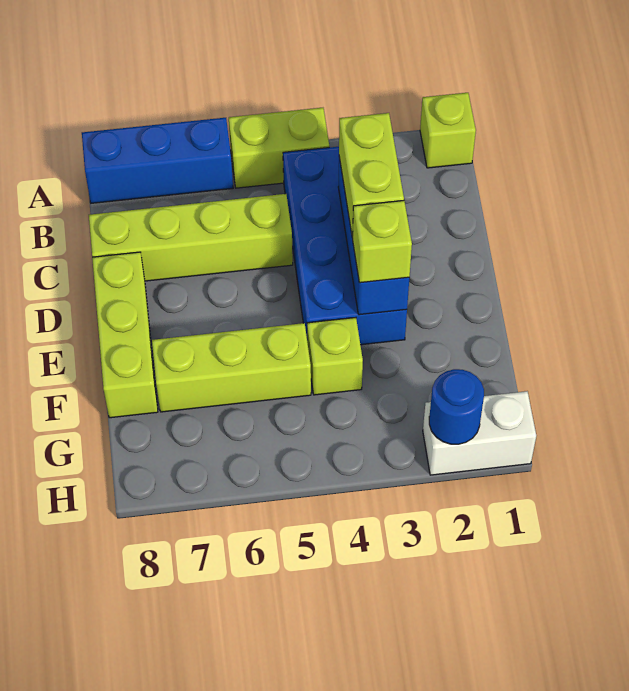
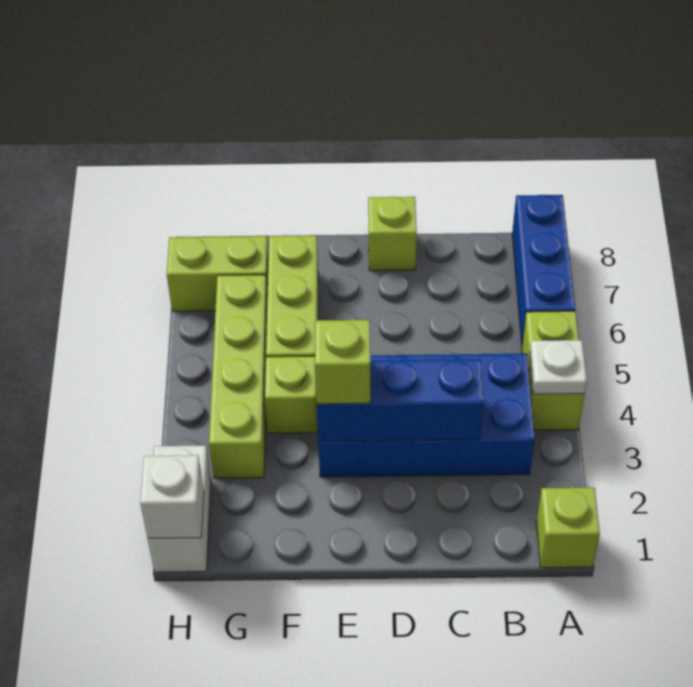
none -> white 1x1 plate [530,340,587,394]
lime 1x2 brick [339,113,404,238] -> lime 1x2 brick moved to [167,236,269,311]
lime 1x4 brick [89,194,293,281] -> lime 1x4 brick moved to [209,275,267,478]
lime 1x3 brick [92,252,158,418] -> lime 1x1 brick [368,197,417,271]
none -> white 1x1 brick [140,455,204,538]
blue 1x1 round brick [429,369,484,444] -> none

